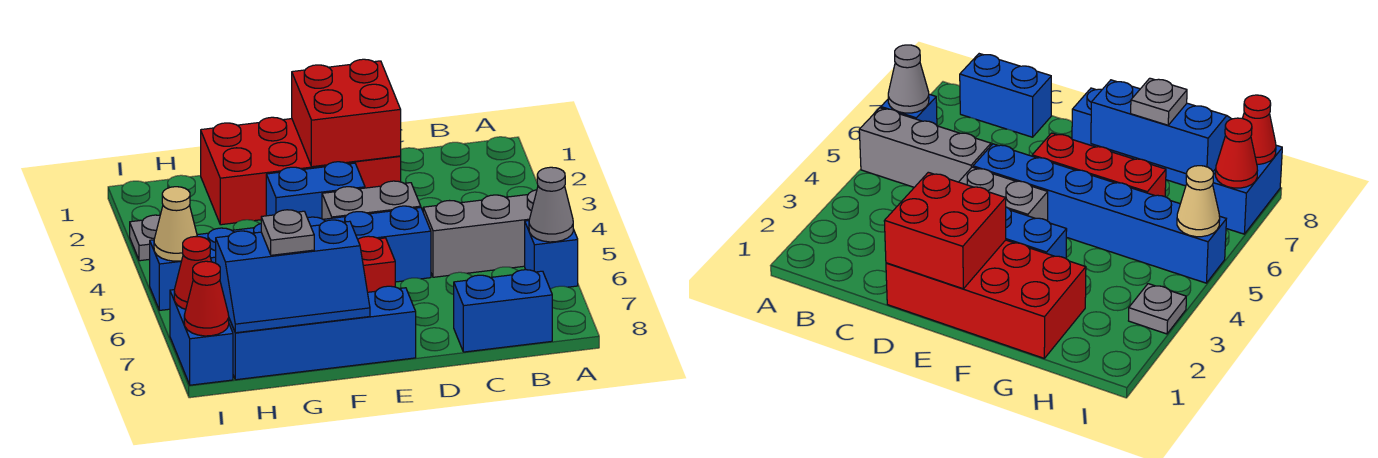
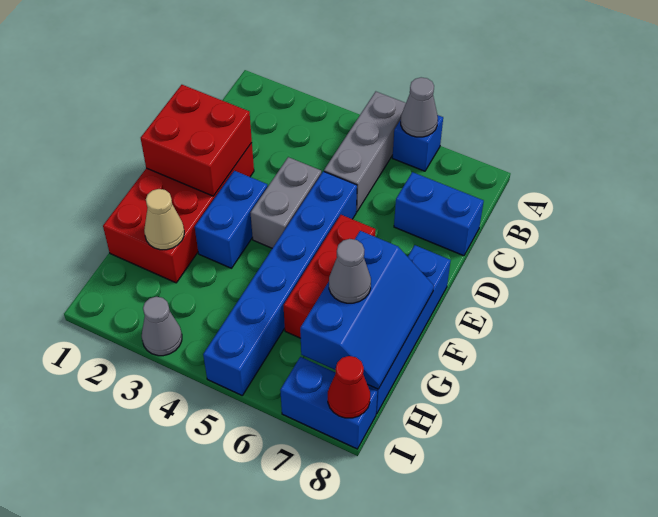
blue 1x2 brick [454,270,552,352] -> blue 1x2 brick turned to [394,172,484,256]
grey 1x1 plate [261,210,314,255] -> grey 1x1 cone [329,239,371,303]
grey 1x1 plate [130,215,160,261] -> grey 1x1 cone [142,297,182,356]
tan 1x1 cone [154,187,197,261] -> tan 1x1 cone moved to [144,189,184,250]
red 1x1 cone [174,237,211,309] -> none

